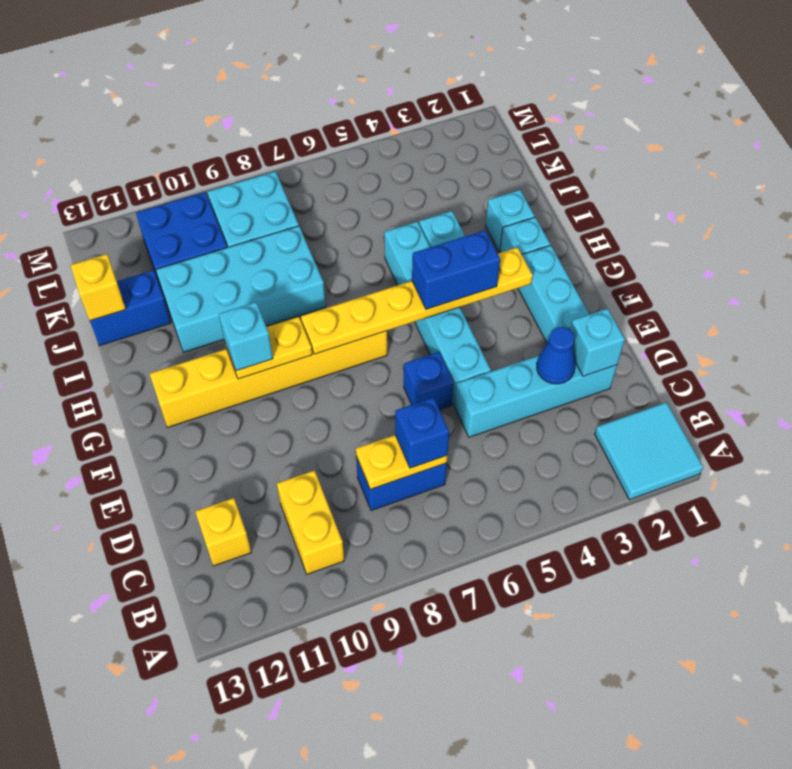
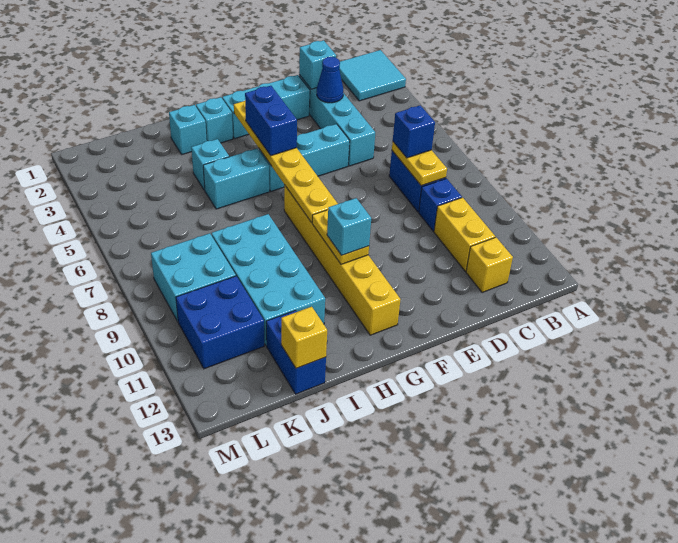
yellow 1x2 brick [277,470,344,574] -> yellow 1x2 brick turned to [434,198,495,271]
blue 1x1 brick [404,352,454,410] -> blue 1x1 brick moved to [419,179,462,231]

